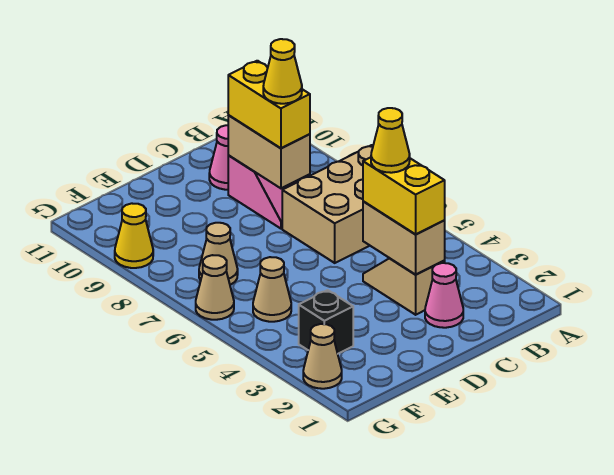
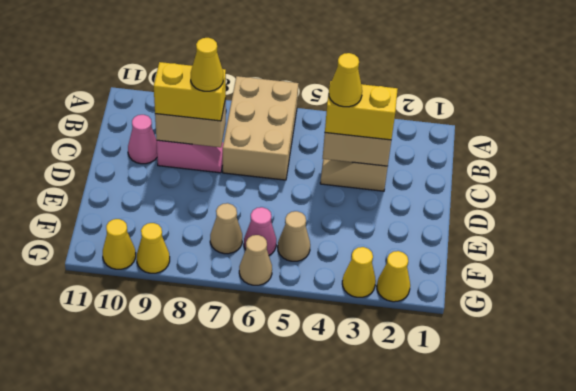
pink 1x1 cone [425,263,463,328] -> pink 1x1 cone moved to [244,207,276,255]
black 1x1 brick [299,290,353,354] -> none
tan 1x1 cone [303,324,342,389] -> yellow 1x1 cone [377,251,410,302]
none -> yellow 1x1 cone [342,247,376,297]
none -> yellow 1x1 cone [103,219,136,269]

